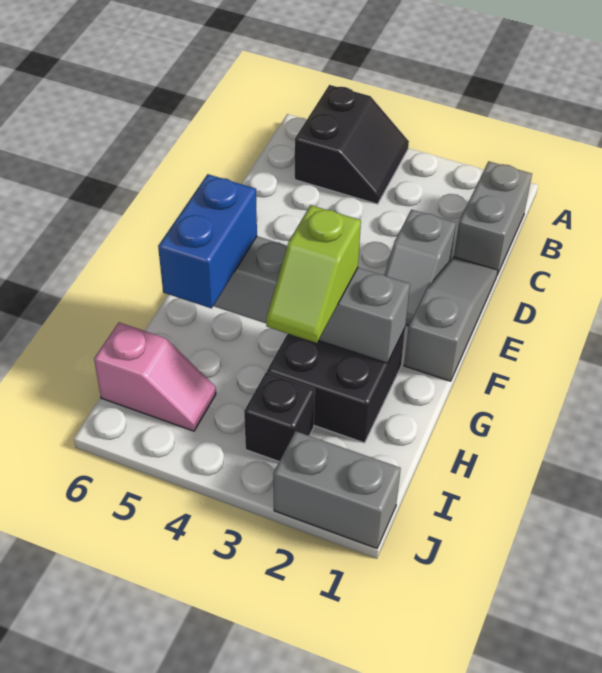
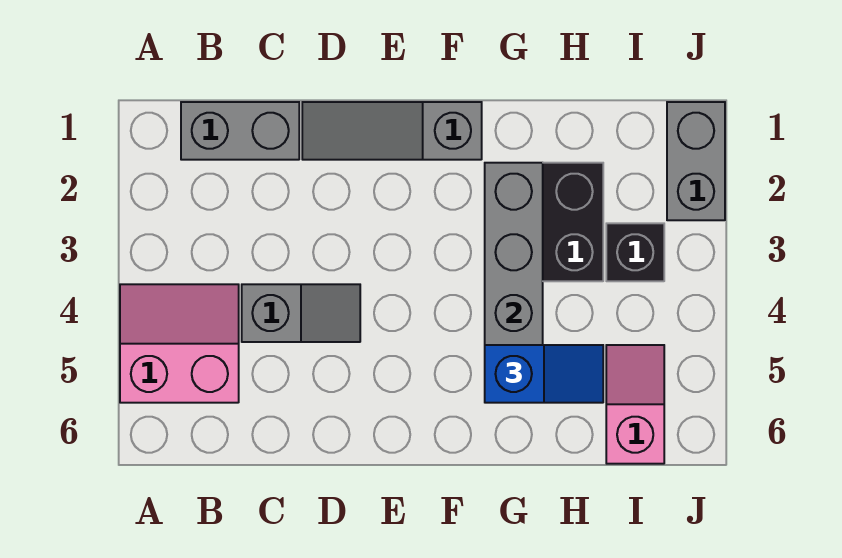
black 2x2 slope [295,85,409,204] -> pink 2x2 slope [120,284,239,403]
grey 1x2 slope [384,210,456,326] -> grey 1x2 slope moved to [242,284,360,342]
lime 1x2 slope [266,205,361,343] -> none
blue 1x2 brick [158,174,257,308] -> blue 1x2 slope [485,345,603,403]

